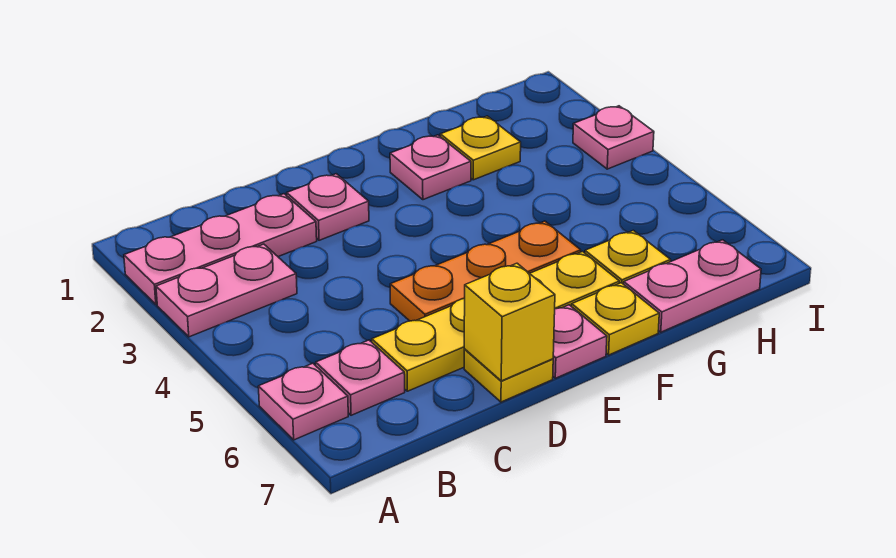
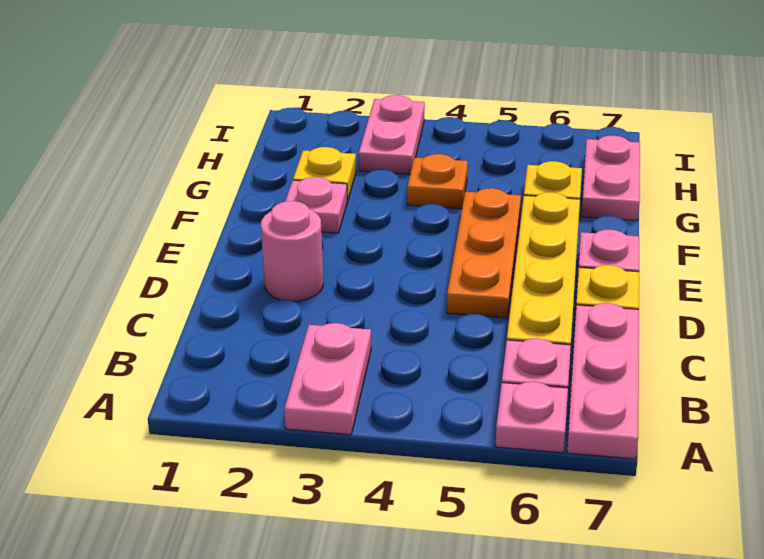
pink 1x3 plate [124,194,317,304] -> pink 1x3 plate moved to [567,303,639,459]
pink 1x1 plate [287,174,369,240] -> pink 1x1 round brick [261,201,323,301]
yellow 1x1 brick [464,263,555,381] -> none
yellow 1x1 plate [572,283,659,355] -> none
none -> orange 1x1 plate [407,154,468,209]
pink 1x1 plate [573,106,654,169] -> pink 1x2 plate [359,95,425,174]

